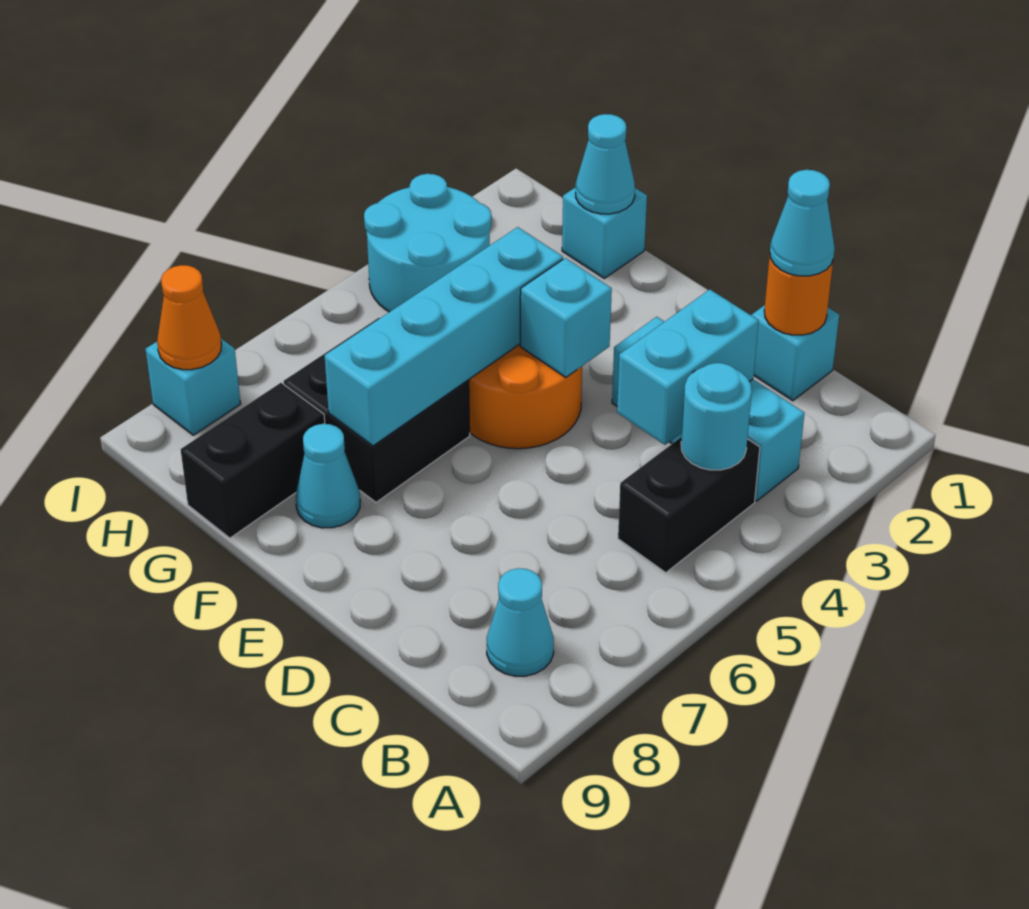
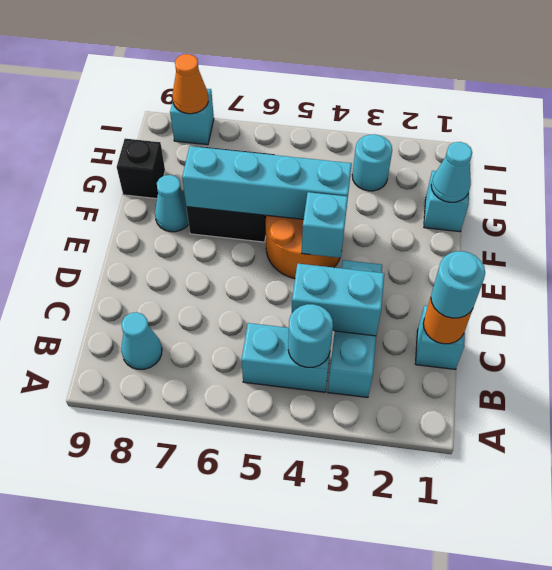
black 1x2 brick [618,437,760,573] -> cyan 1x2 brick [242,323,330,392]
cyan 1x1 cone [770,170,835,276] -> cyan 1x1 round brick [431,251,485,318]
black 1x2 brick [181,383,325,538] -> black 1x1 brick [117,139,165,199]
cyan 2x2 round brick [364,174,491,312] -> cyan 1x1 round brick [352,134,392,191]

